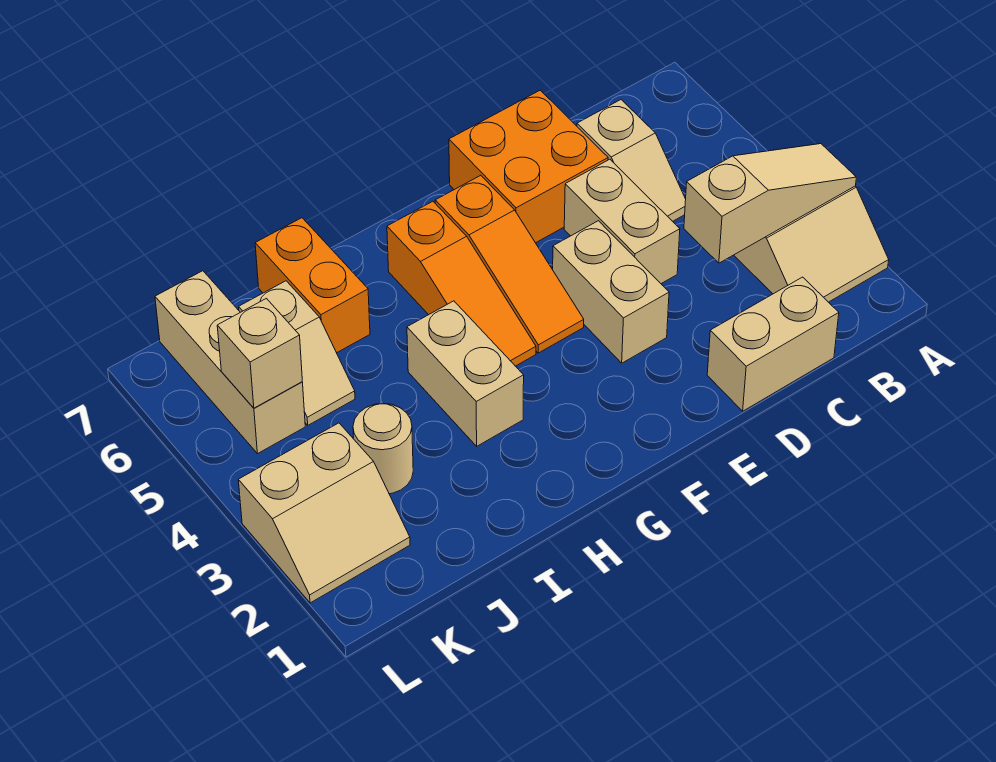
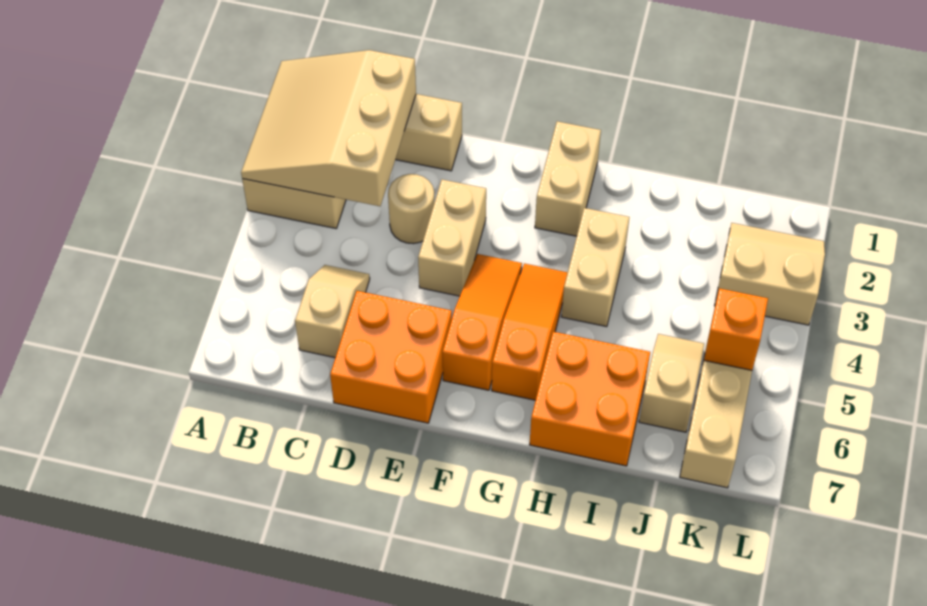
tan 1x3 slope [684,144,856,263] -> tan 3x3 slope [241,50,416,206]
tan 1x2 brick [564,159,680,284] -> tan 1x2 brick moved to [535,121,601,236]
orange 1x2 brick [255,218,370,353] -> orange 2x2 brick [530,332,650,466]
tan 1x1 round brick [353,403,413,494] -> tan 1x1 round brick moved to [388,174,434,244]
tan 1x1 brick [217,299,302,408] -> orange 1x1 brick [704,288,768,370]

